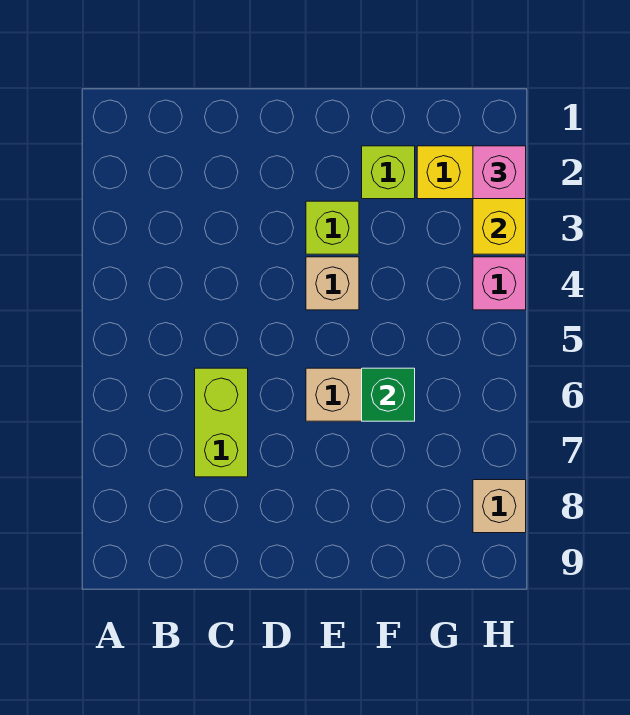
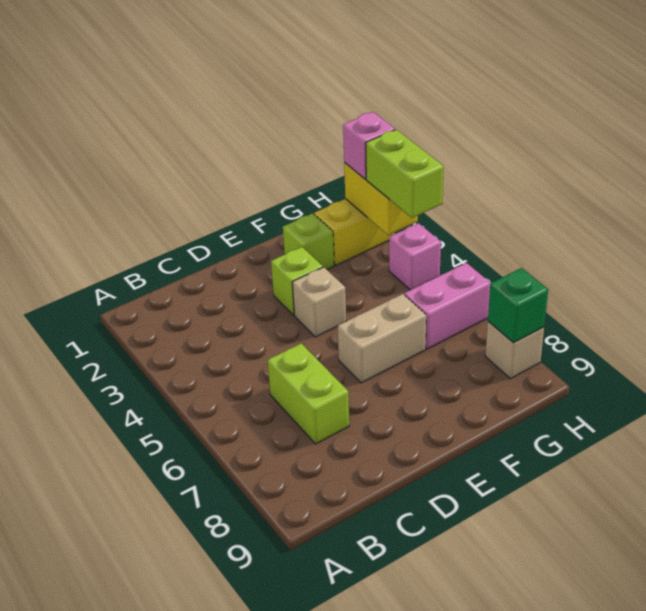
green 1x1 brick [362,368,415,421] -> green 1x1 brick moved to [488,268,548,343]
none -> pink 1x2 brick [404,263,491,349]
none -> lime 1x2 brick [366,130,444,218]

